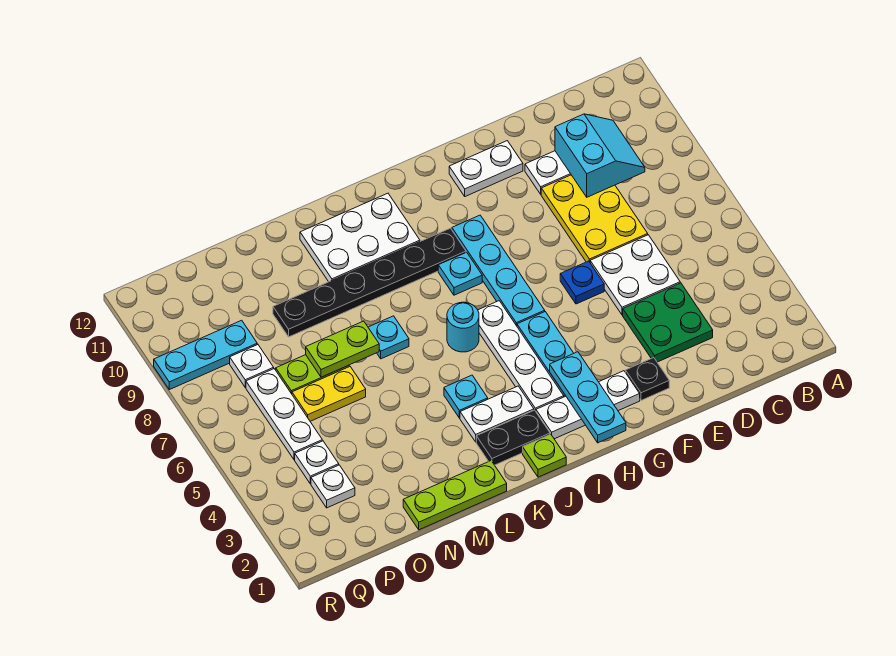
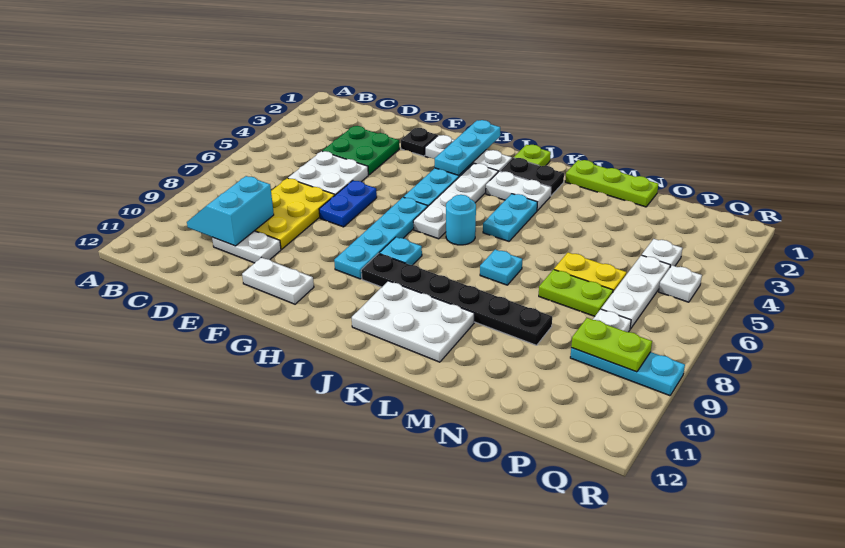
blue 1x1 plate [560,261,604,304] -> blue 1x2 plate [319,181,377,227]
cyan 1x1 plate [444,375,488,418] -> cyan 1x2 plate [483,194,537,241]
lime 1x2 plate [306,321,379,377] -> lime 1x2 plate moved to [571,318,652,372]
white 1x1 plate [311,465,355,508] -> white 1x1 plate moved to [659,265,702,302]

